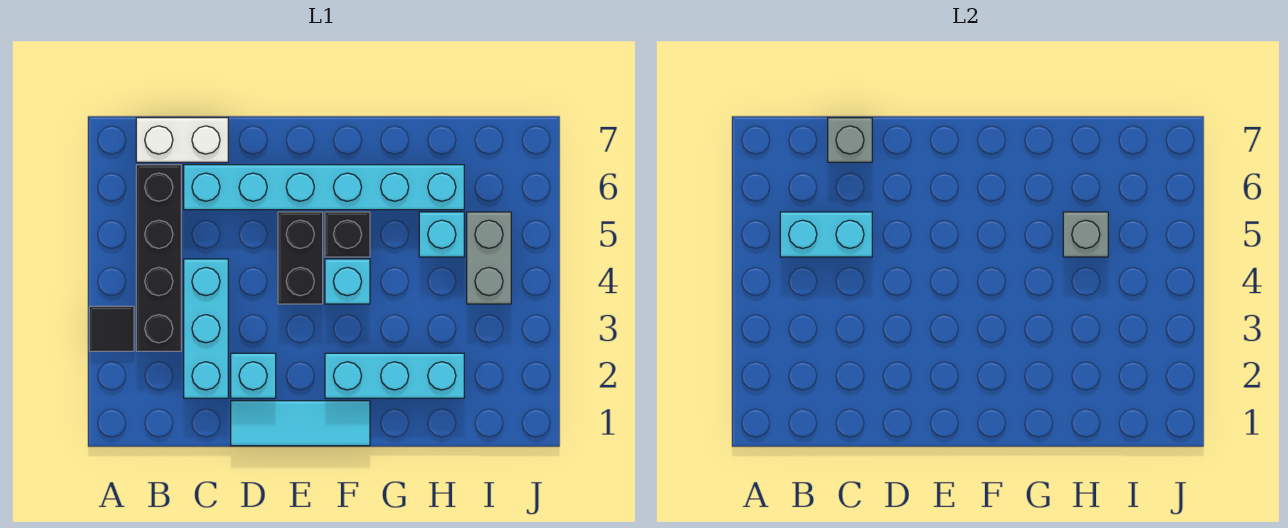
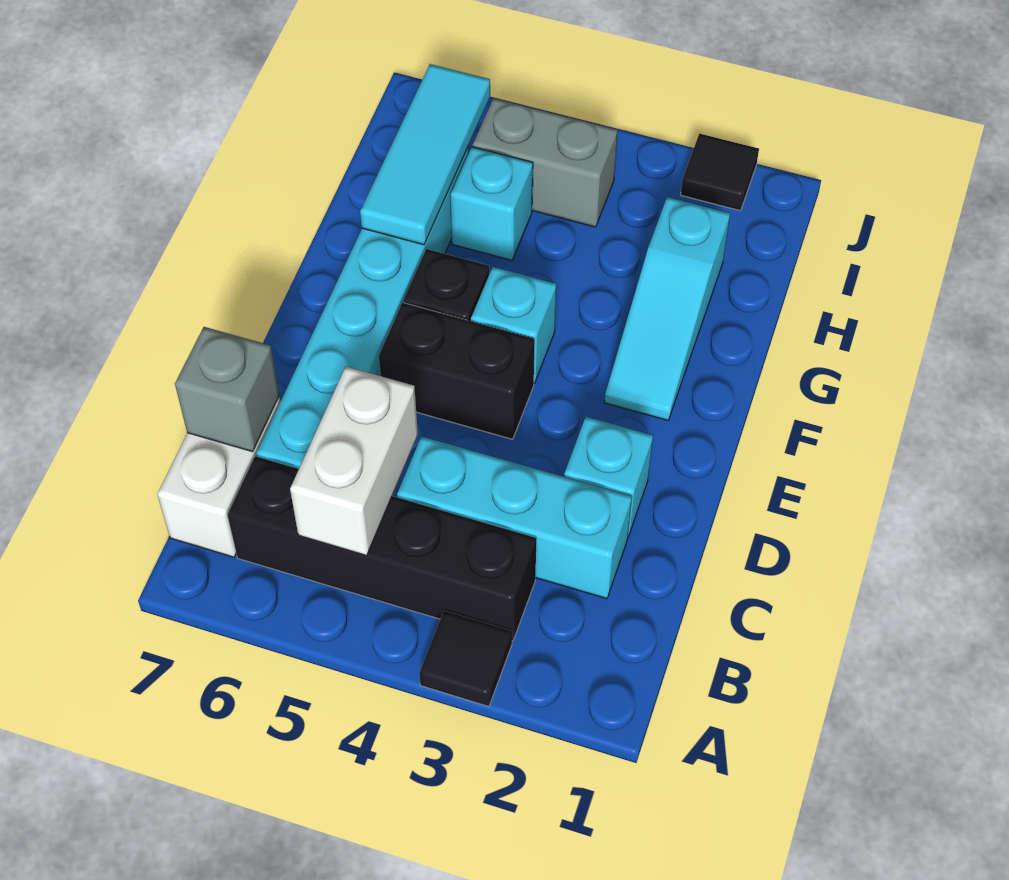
cyan 1x2 brick [780,212,872,257] -> white 1x2 brick [290,367,418,556]
cyan 1x3 tile [231,401,370,446] -> cyan 1x3 tile moved to [360,64,490,245]
cyan 1x3 brick [325,353,464,398] -> cyan 1x3 slope [604,197,730,420]
grey 1x1 brick [1063,212,1108,257] -> none
none -> black 1x1 tile [681,133,759,211]

